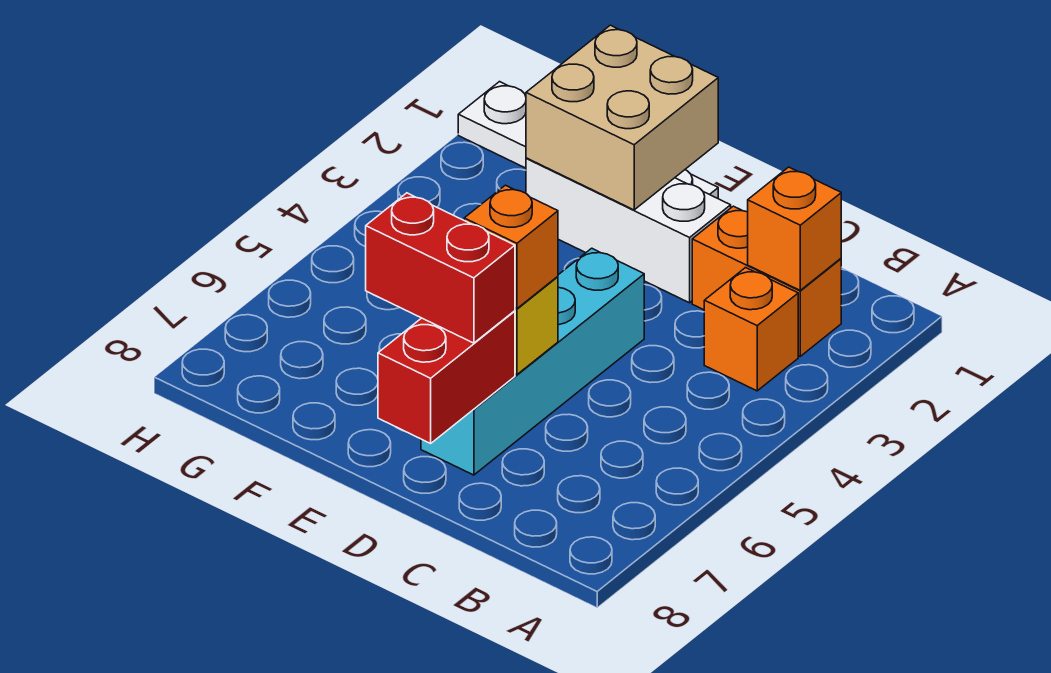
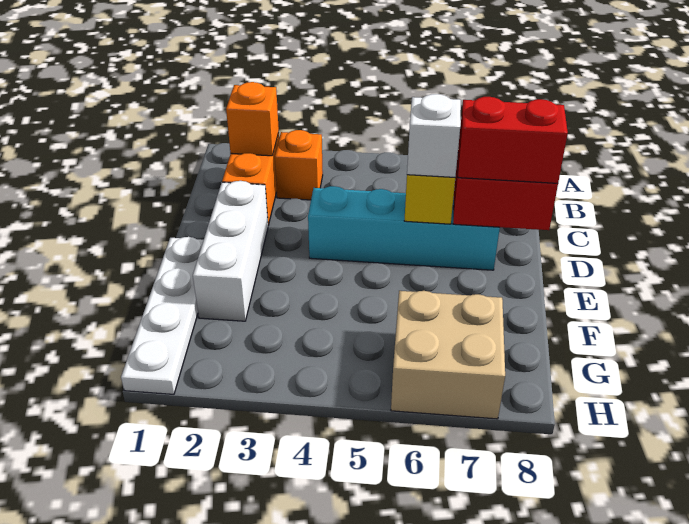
orange 1x1 brick [464,185,558,309] -> white 1x1 brick [407,94,461,177]
red 1x2 brick [366,193,515,343] -> red 1x2 brick turned to [458,97,568,183]
tan 2x2 brick [526,25,718,210] -> tan 2x2 brick moved to [391,291,505,419]

